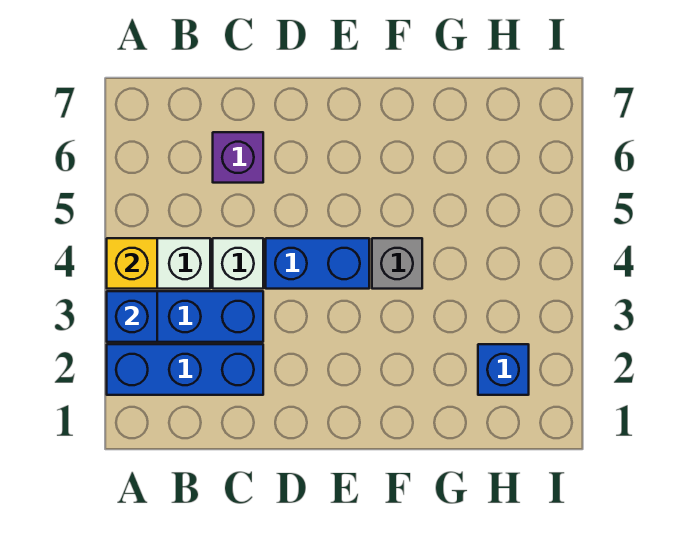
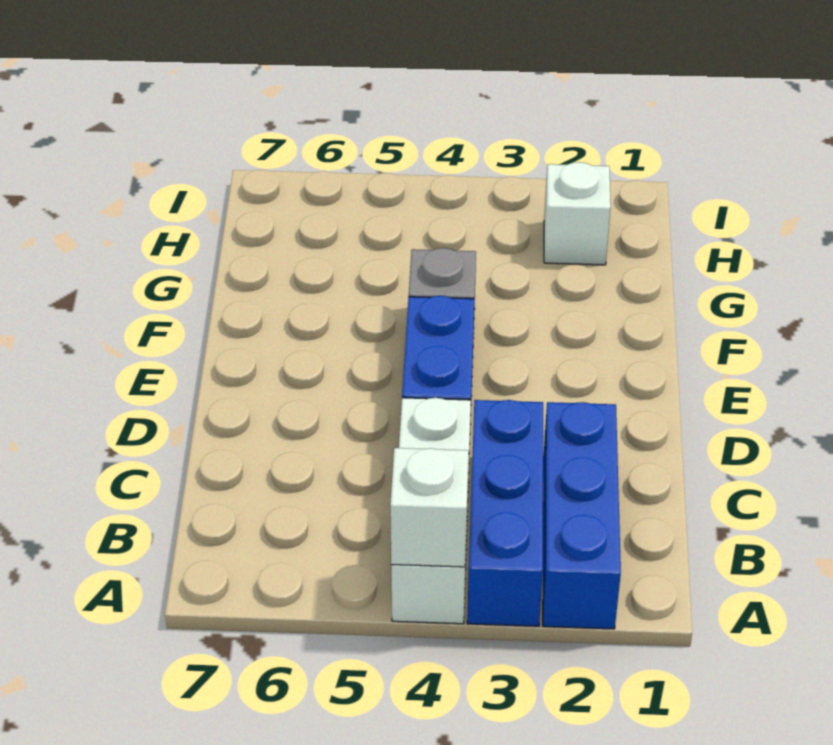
blue 1x1 brick [107,291,157,342] -> none
yellow 1x1 brick [107,238,157,289] -> white 1x1 brick [390,448,469,567]
purple 1x1 brick [213,132,263,183] -> none
blue 1x1 brick [478,344,529,395] -> white 1x1 brick [544,162,611,265]

